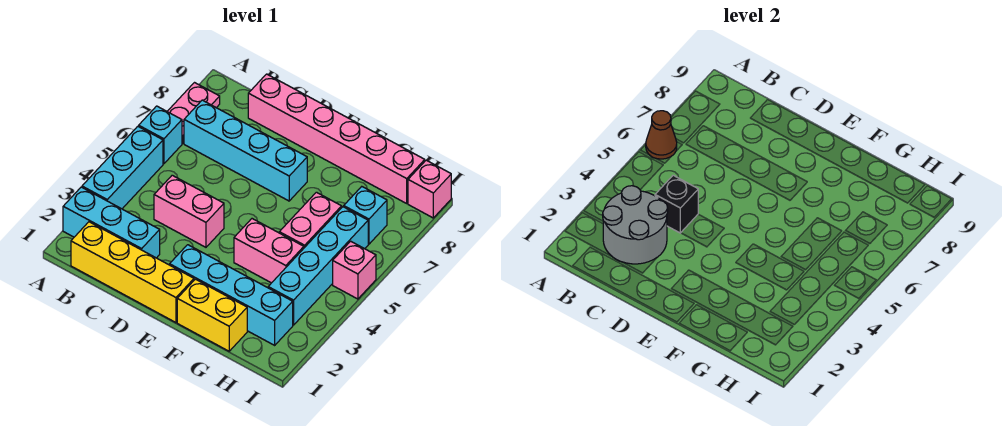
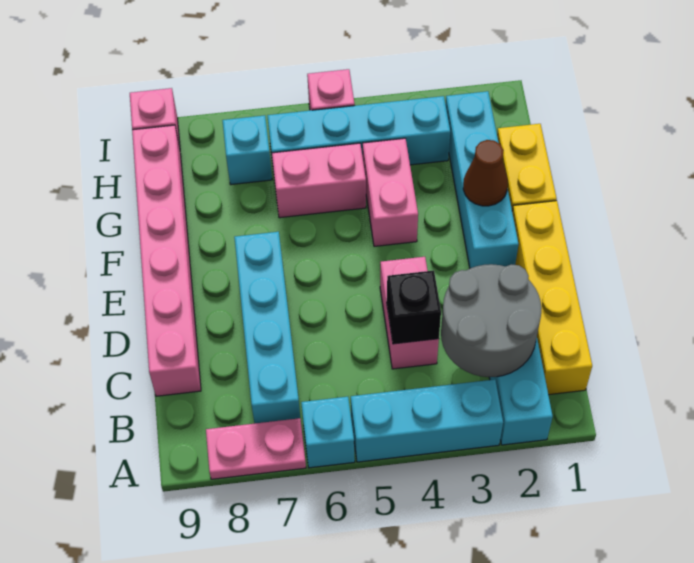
brown 1x1 cone [646,111,677,159] -> brown 1x1 cone moved to [463,140,508,206]

